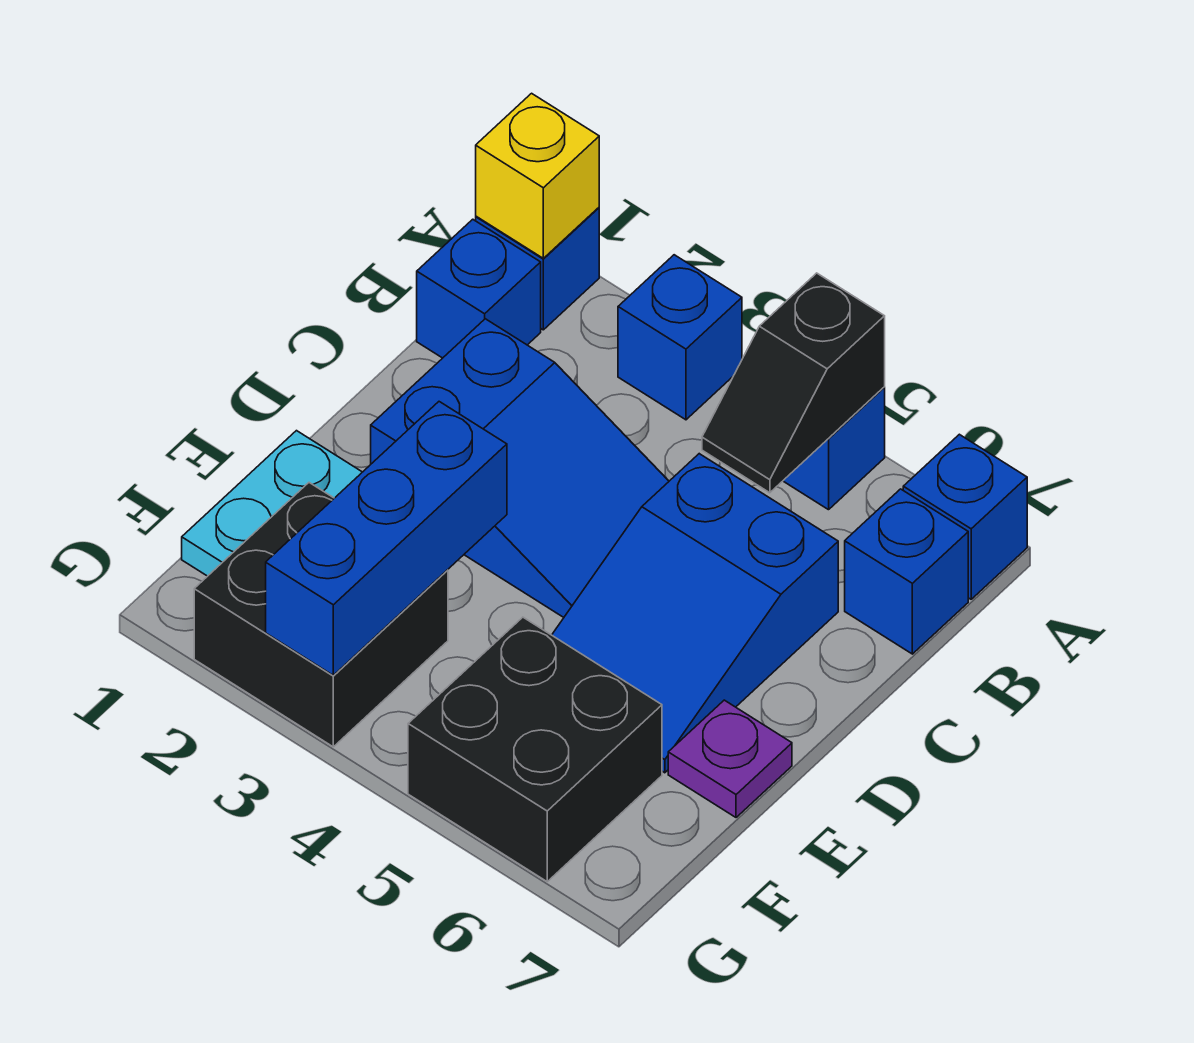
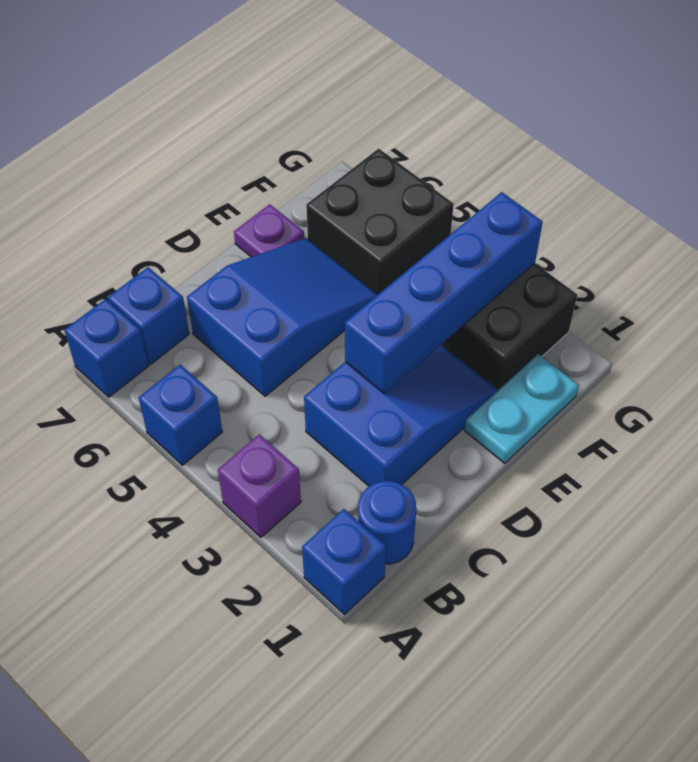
yellow 1x1 brick [476,93,599,258] -> none
blue 1x1 brick [618,255,742,420] -> purple 1x1 brick [218,434,301,537]
black 1x2 slope [702,273,885,493] -> none
blue 1x1 brick [417,219,541,358] -> blue 1x1 round brick [358,481,416,564]
blue 2x3 slope [371,319,669,617] -> blue 2x3 slope turned to [304,345,498,486]
blue 1x3 brick [266,402,507,675] -> blue 1x4 brick [345,192,543,394]

